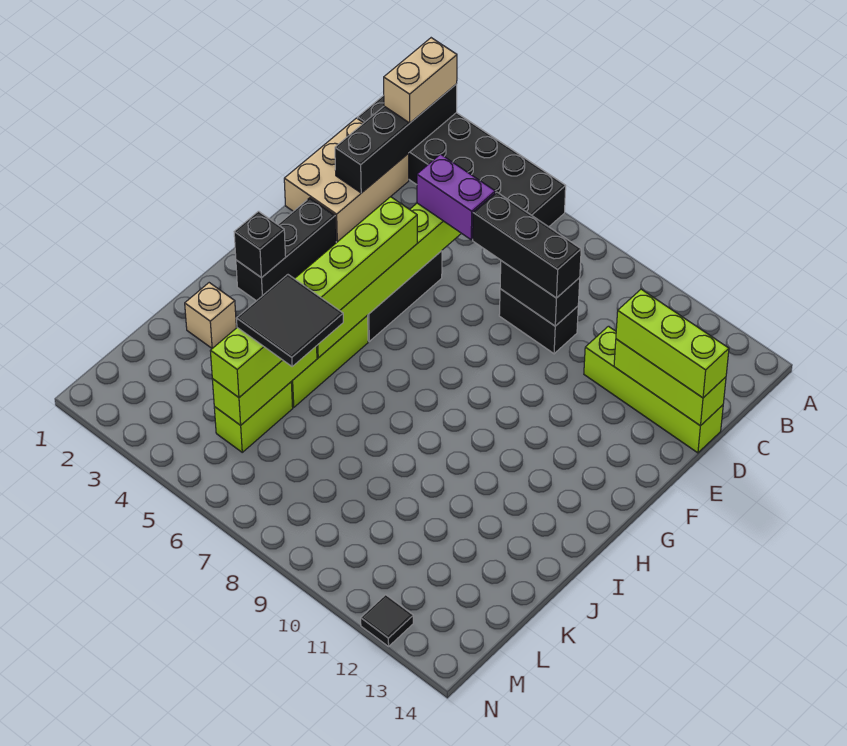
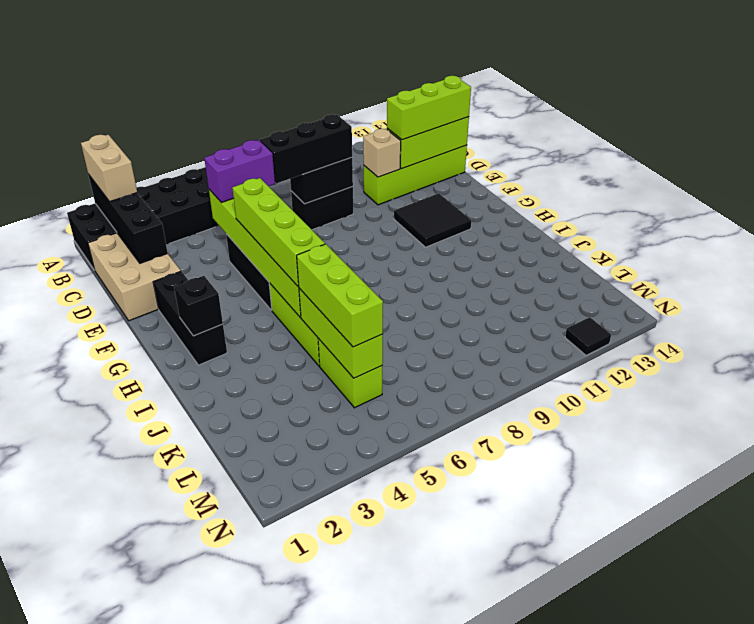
tan 1x1 brick [185,283,236,348] -> tan 1x1 brick moved to [363,129,401,177]
black 2x2 tile [236,275,343,366] -> black 2x2 tile moved to [394,193,471,247]

